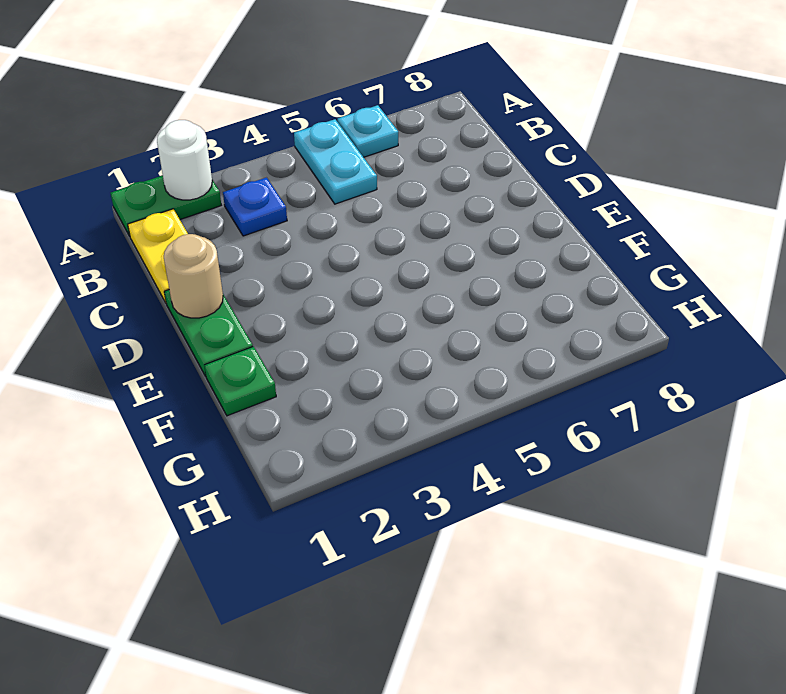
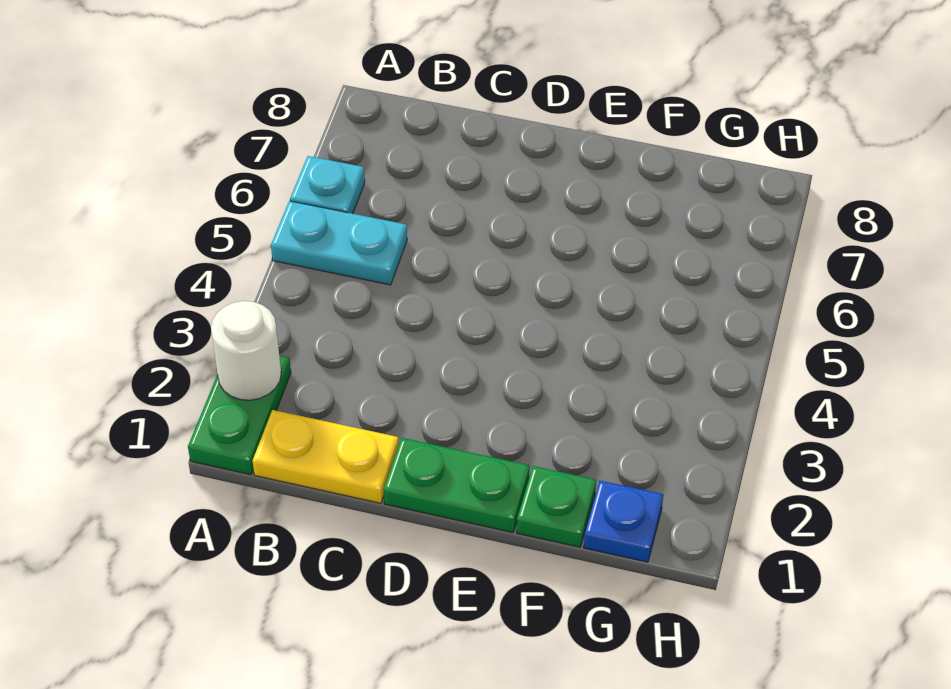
blue 1x1 plate [223,178,287,236] -> blue 1x1 plate moved to [584,481,663,562]
tan 1x1 round brick [164,234,223,318] -> none

